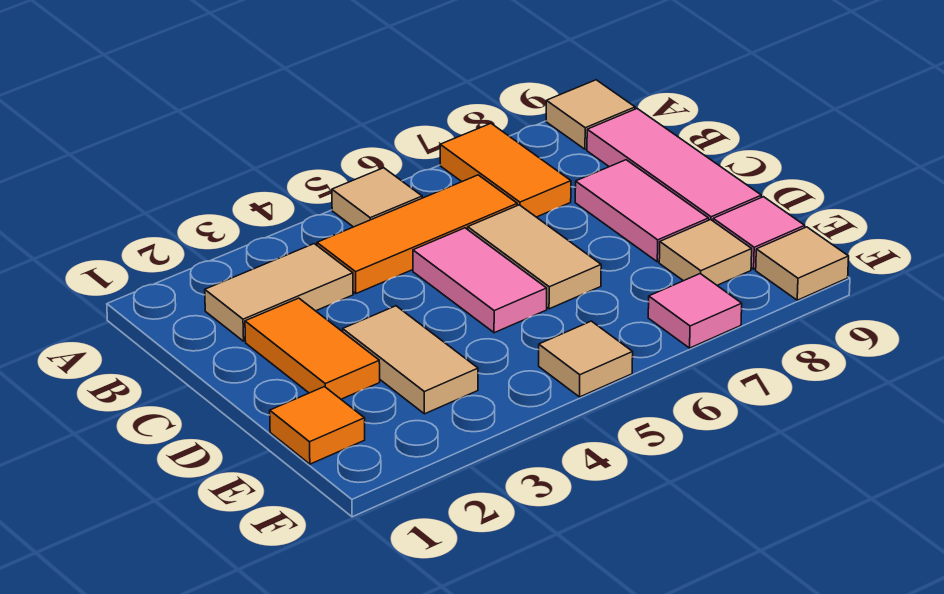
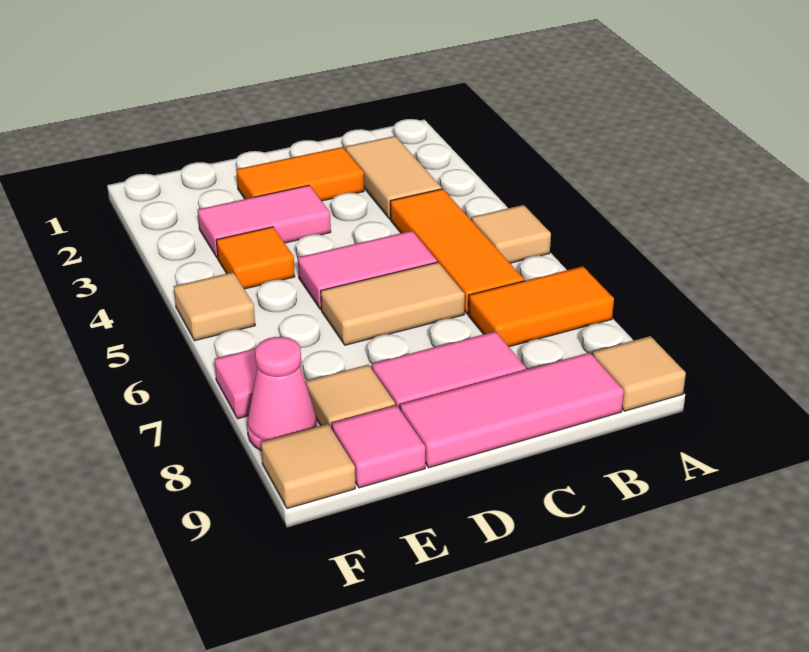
tan 1x2 tile [343,306,478,414] -> pink 1x2 tile [198,185,331,258]
orange 1x1 tile [270,387,365,464] -> orange 1x1 tile moved to [216,227,295,289]
none -> pink 1x1 cone [247,337,317,451]

